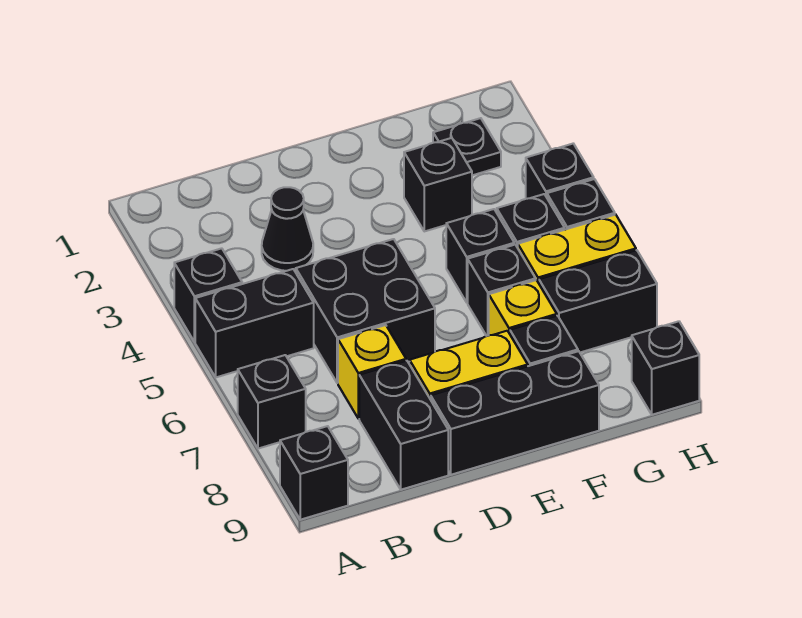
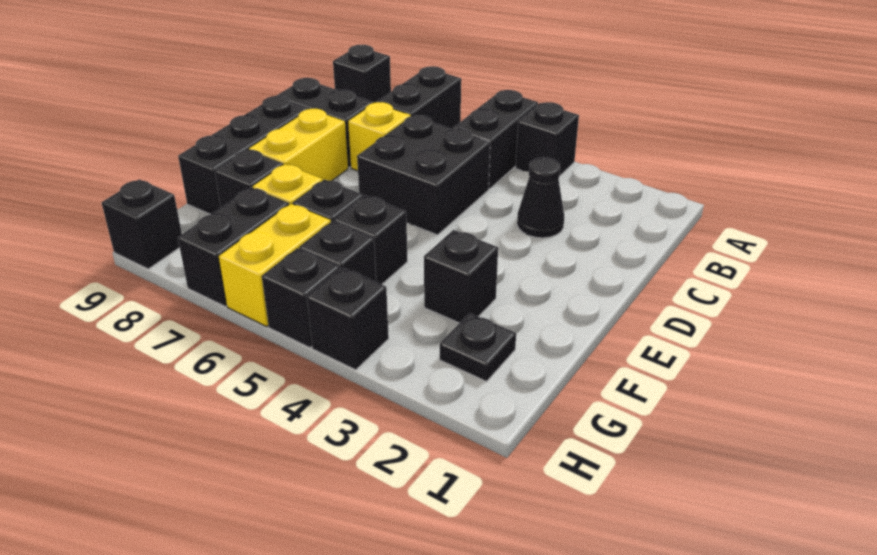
black 1x1 brick [238,355,306,449] -> black 1x2 brick [377,66,461,129]

